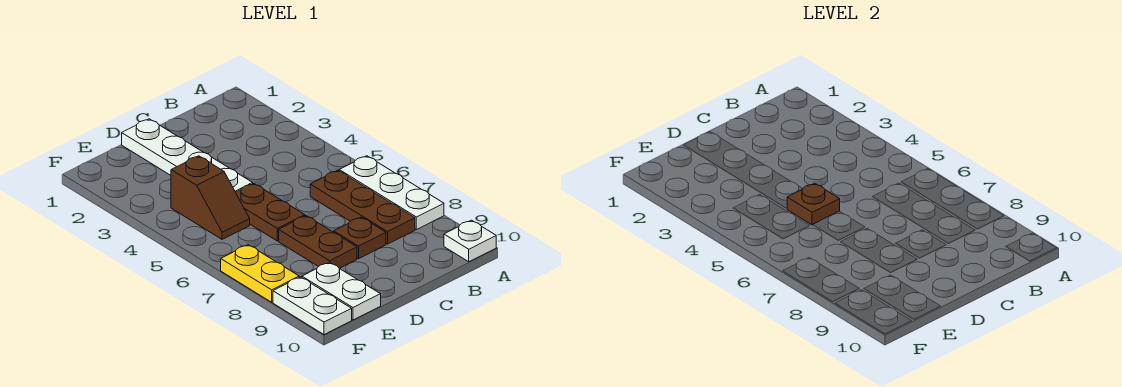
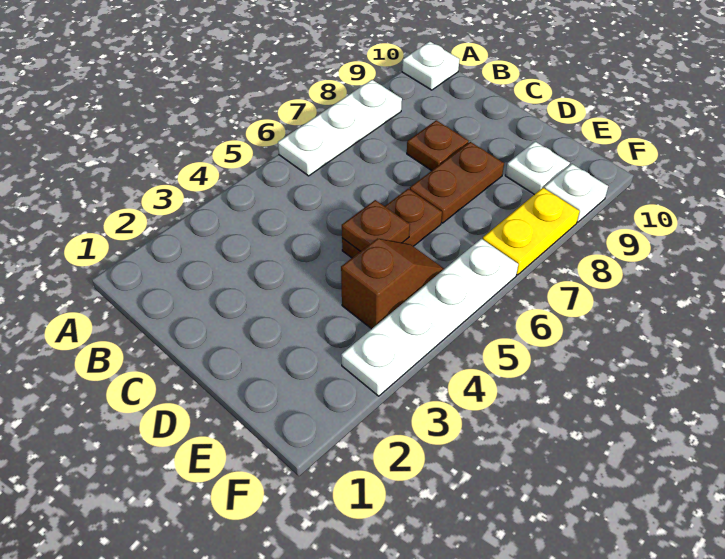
brown 1x3 plate [310,170,415,244] -> none
white 1x4 plate [122,119,253,192] -> white 1x4 plate moved to [341,239,518,396]
white 1x2 plate [302,262,381,320] -> white 1x1 plate [505,142,570,195]
white 1x2 plate [273,277,352,335] -> white 1x1 plate [544,164,608,222]

